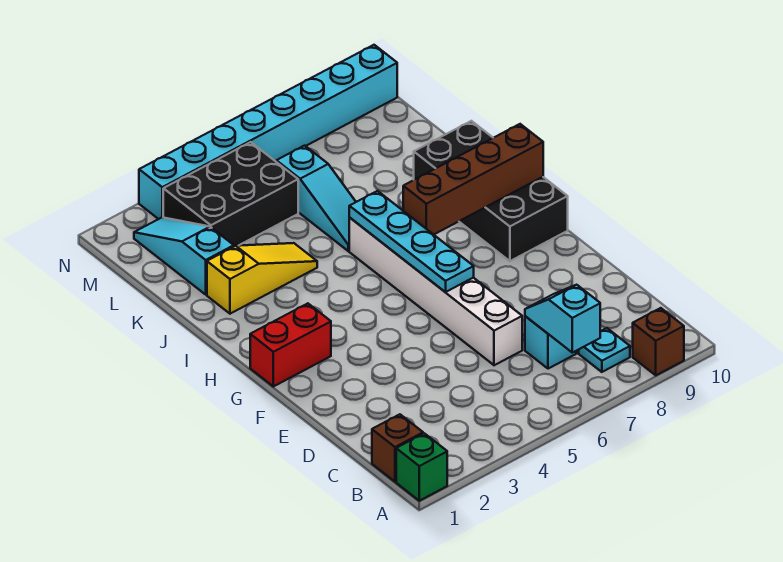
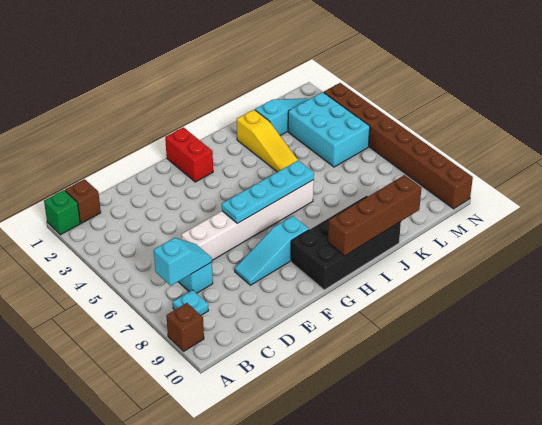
brown 1x4 brick [403,124,543,235] -> brown 1x4 brick turned to [328,175,421,256]
cyan 1x3 slope [276,146,356,251] -> cyan 1x3 slope moved to [235,216,309,285]
black 2x3 brick [163,142,298,246] -> cyan 2x3 brick [288,92,370,167]
cyan 1x8 brick [139,45,397,219] -> brown 1x8 brick [324,83,473,209]

